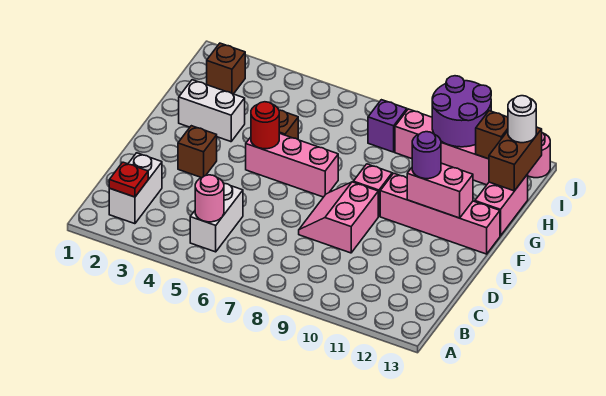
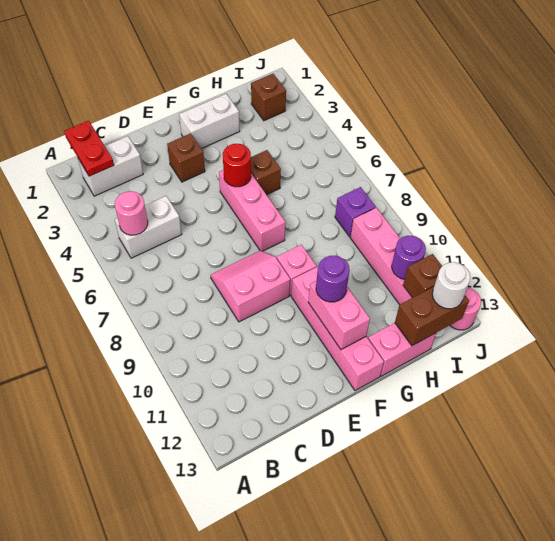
red 1x1 plate [109,162,148,197] -> red 1x2 plate [64,121,114,176]
white 1x2 brick [179,80,245,142] -> white 1x2 brick turned to [179,94,240,149]
purple 2x2 round brick [432,76,491,147] -> purple 1x1 round brick [392,236,426,279]

